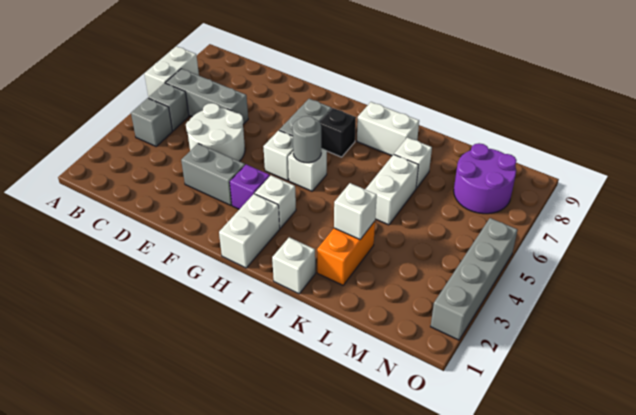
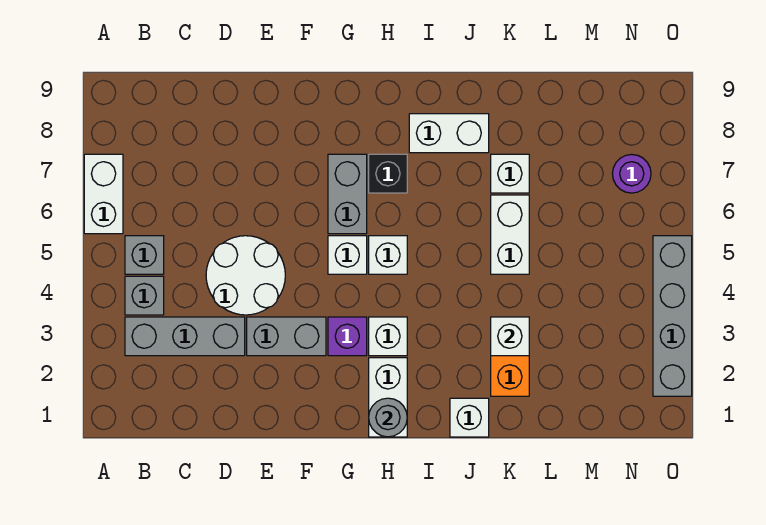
grey 1x3 brick [166,69,248,124] -> grey 1x3 brick moved to [125,317,245,356]
grey 1x1 round brick [293,116,321,163] -> grey 1x1 round brick moved to [369,398,407,437]
purple 2x2 round brick [454,143,517,214] -> purple 1x1 round brick [612,154,651,193]

